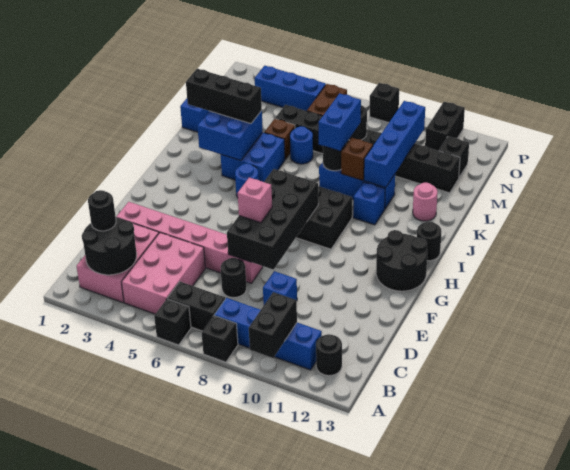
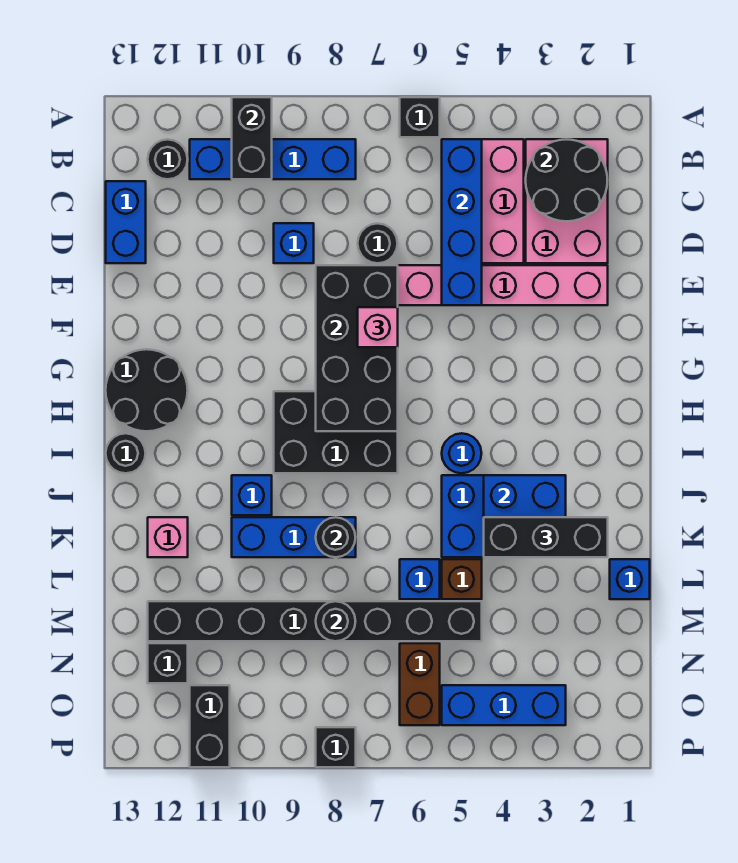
black 1x1 brick [202,316,238,362] -> none
black 1x2 brick [167,282,225,331] -> none
black 1x1 round brick [88,190,116,231] -> none
blue 1x2 brick [318,93,361,151] -> blue 1x2 brick moved to [106,181,146,263]
brown 1x1 brick [341,138,373,180] -> none
blue 1x4 brick [364,101,425,188] -> blue 1x4 brick moved to [442,139,482,305]
pink 1x1 round brick [413,183,437,221] -> pink 1x1 brick [148,517,188,557]
blue 1x1 round brick [290,126,313,164] -> blue 1x1 brick [400,559,440,599]

